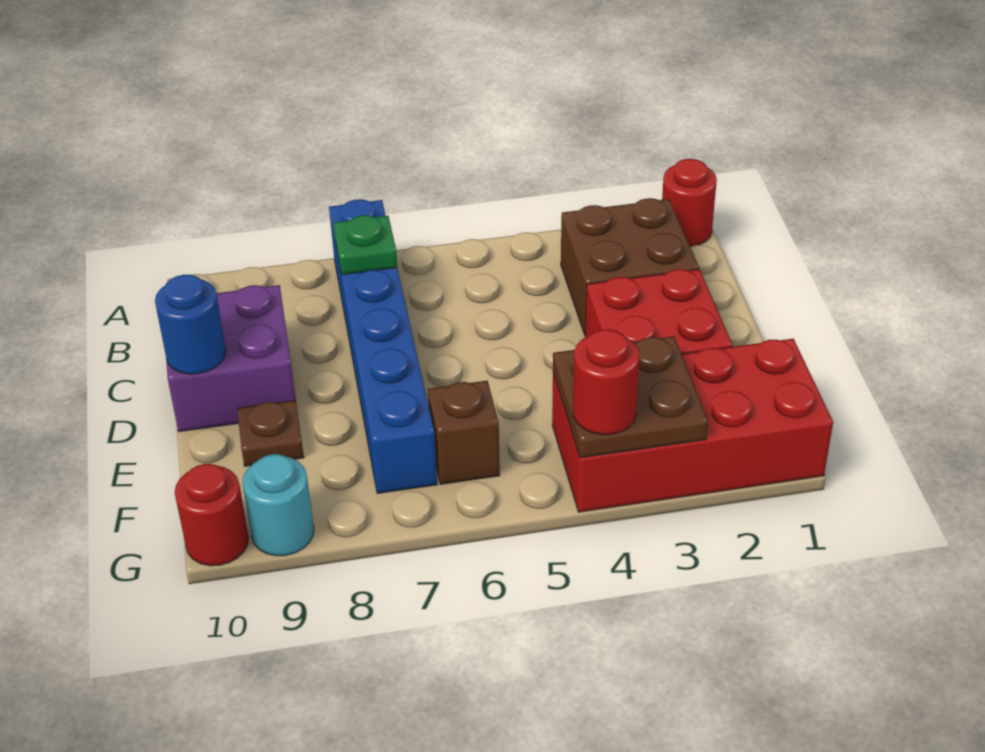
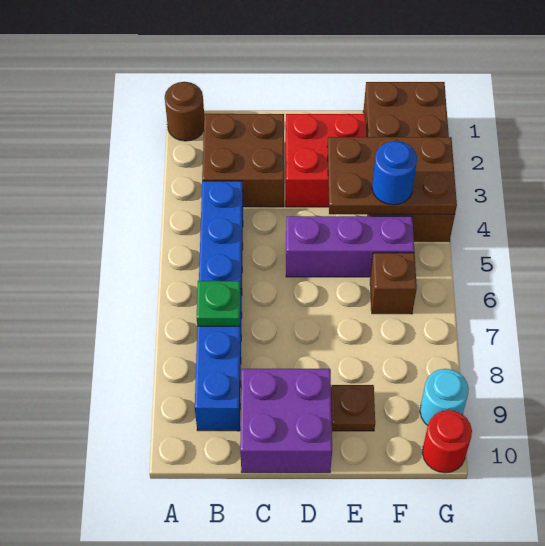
red 1x1 round brick [662,159,717,246] -> brown 1x1 round brick [165,82,204,141]
blue 1x6 brick [329,199,437,493] -> blue 1x6 brick turned to [195,181,243,431]
none -> purple 1x3 brick [286,216,414,277]
blue 1x1 round brick [155,275,226,374] -> blue 1x1 round brick moved to [372,141,417,205]
red 2x4 brick [552,339,833,512] -> brown 2x4 brick [363,82,455,242]
brown 2x2 plate [553,336,708,458] -> brown 2x3 plate [327,137,457,214]
red 1x1 round brick [573,329,640,435] -> none

